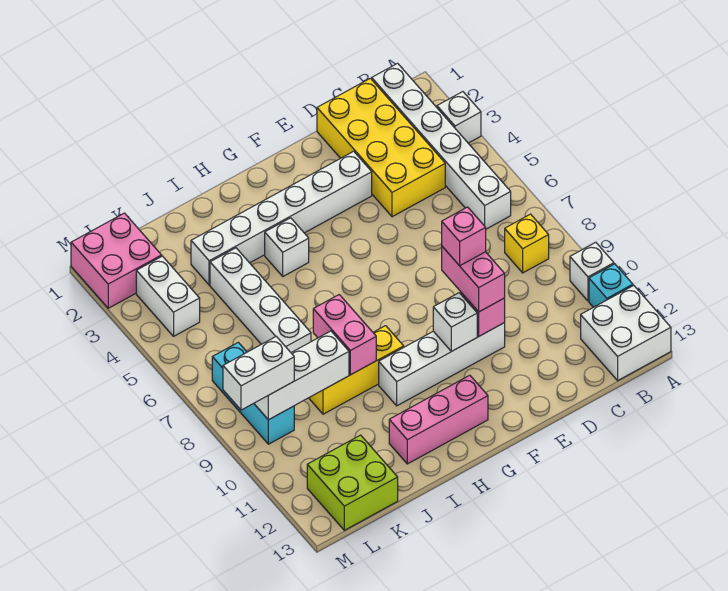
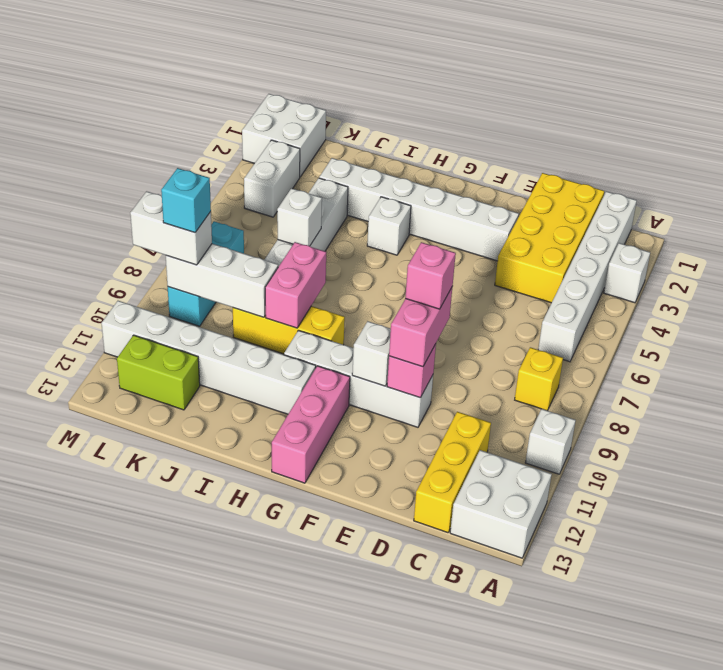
cyan 1x1 brick [589,264,633,307] -> cyan 1x1 brick moved to [161,168,211,233]
none -> yellow 1x3 brick [414,412,491,533]
pink 1x3 brick [389,375,488,464] -> pink 1x3 brick turned to [272,366,350,483]
none -> white 1x6 brick [101,301,316,414]
none -> white 1x1 brick [277,188,322,246]
lime 2x2 brick [307,435,398,530] -> lime 1x2 brick [117,335,200,410]
pink 2x2 brick [71,213,162,308] -> white 2x2 brick [242,94,326,177]

